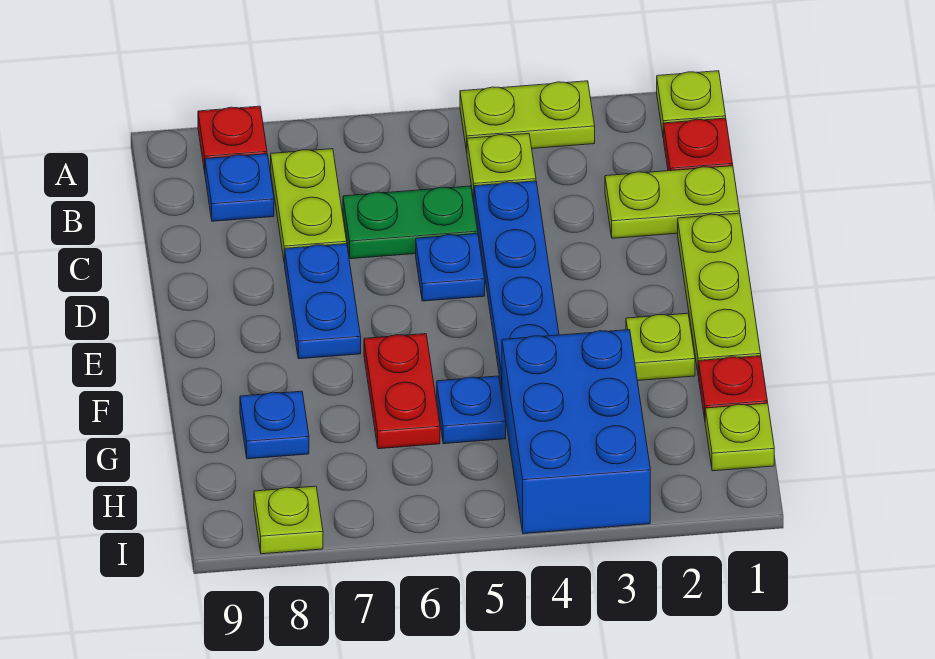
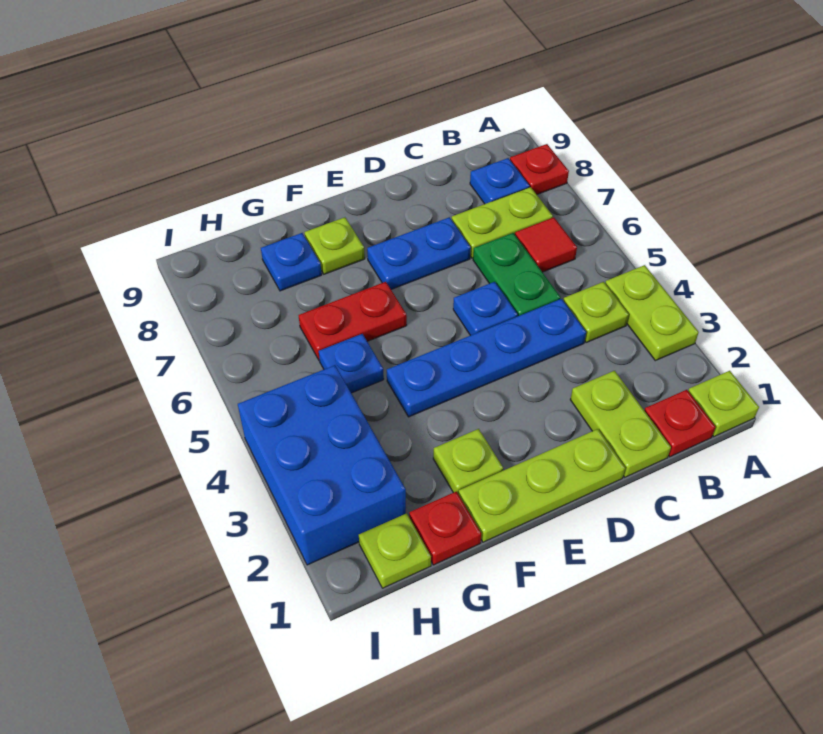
none -> red 1x1 tile [515,217,577,272]
blue 2x3 brick [502,330,650,534] -> blue 2x3 brick turned to [238,365,406,565]
lime 1x1 plate [254,486,323,554] -> lime 1x1 plate moved to [305,217,365,274]

